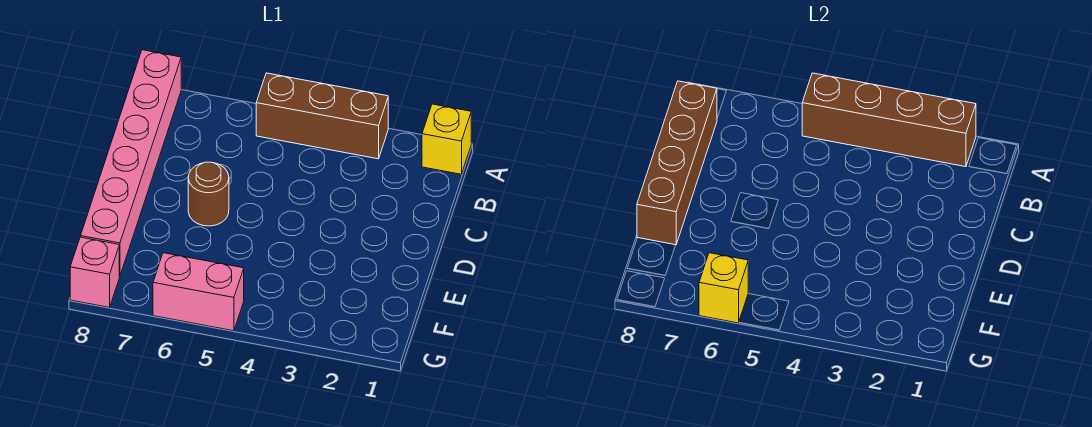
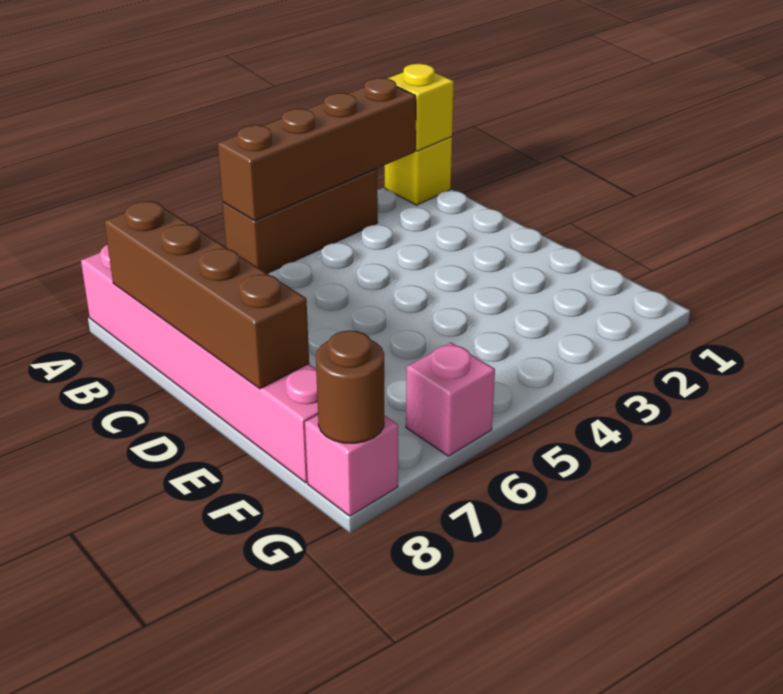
brown 1x1 round brick [188,162,229,226] -> brown 1x1 round brick moved to [316,331,384,443]
pink 1x2 brick [153,253,244,331] -> pink 1x1 brick [406,343,495,456]
yellow 1x1 brick [699,253,748,323] -> yellow 1x1 brick moved to [387,64,454,151]

